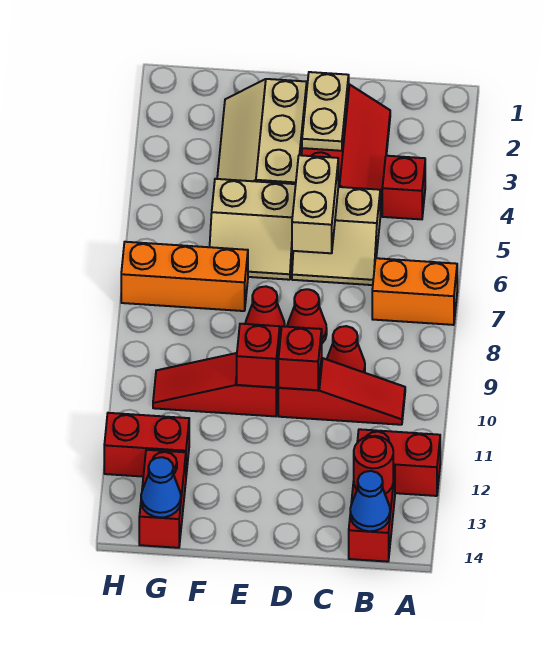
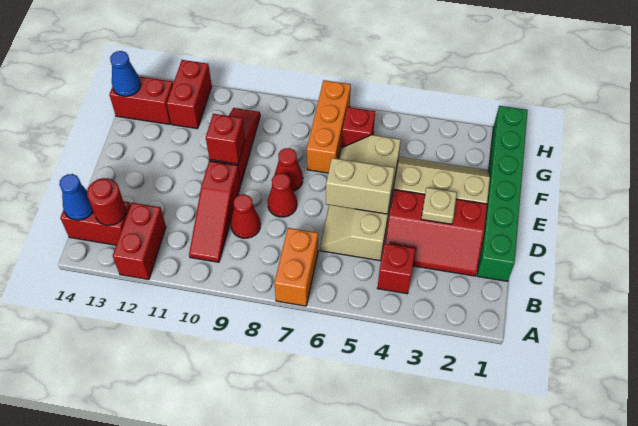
none -> green 1x6 brick [477,106,528,281]
tan 1x2 plate [302,72,349,151] -> tan 1x1 plate [421,188,457,224]
red 1x1 brick [278,326,322,390] -> red 1x1 brick moved to [342,107,375,147]

